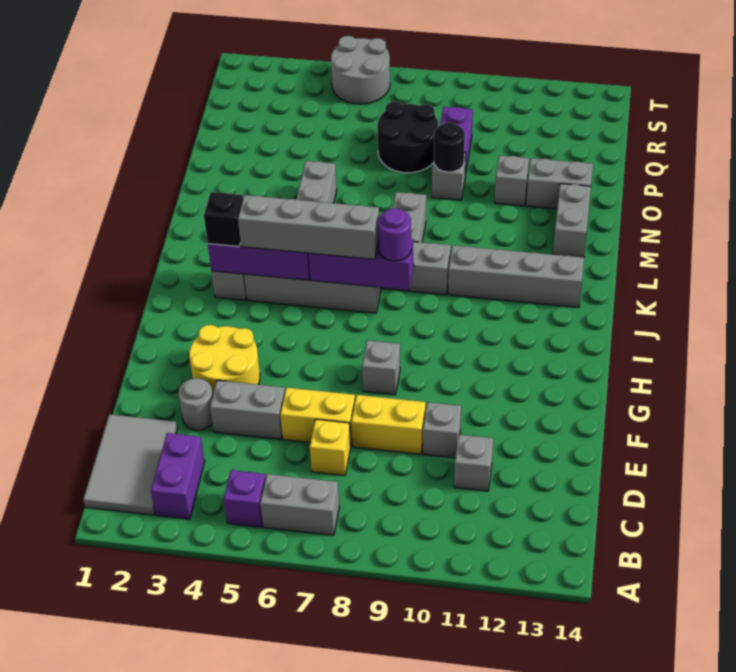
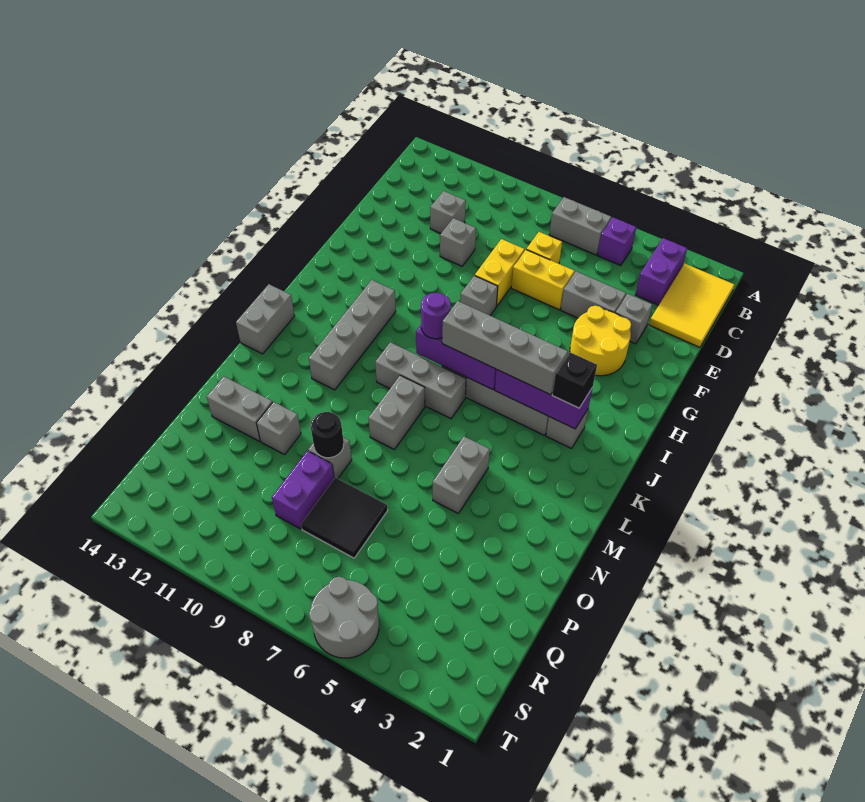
grey 2x3 tile [83,414,177,515] -> yellow 2x3 tile [649,264,735,347]
grey 1x1 round brick [178,378,213,430] -> grey 1x1 brick [616,294,652,344]
yellow 1x2 brick [351,395,426,454] -> yellow 1x2 brick turned to [475,239,525,306]
grey 1x4 brick [448,245,584,307] -> grey 1x4 brick turned to [309,280,396,390]
grey 1x2 brick [553,184,591,257] -> grey 1x2 brick moved to [236,284,295,354]
black 2x2 round brick [377,102,438,173] -> black 2x2 tile [301,478,388,558]

